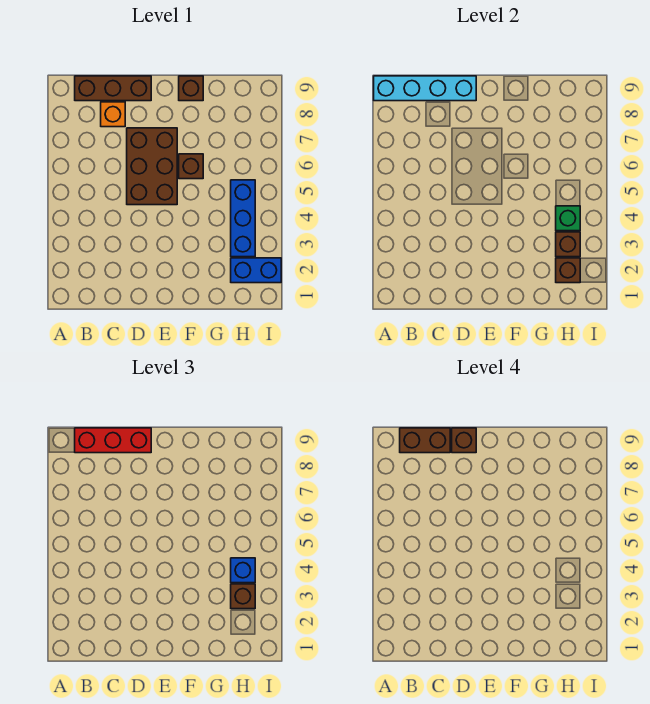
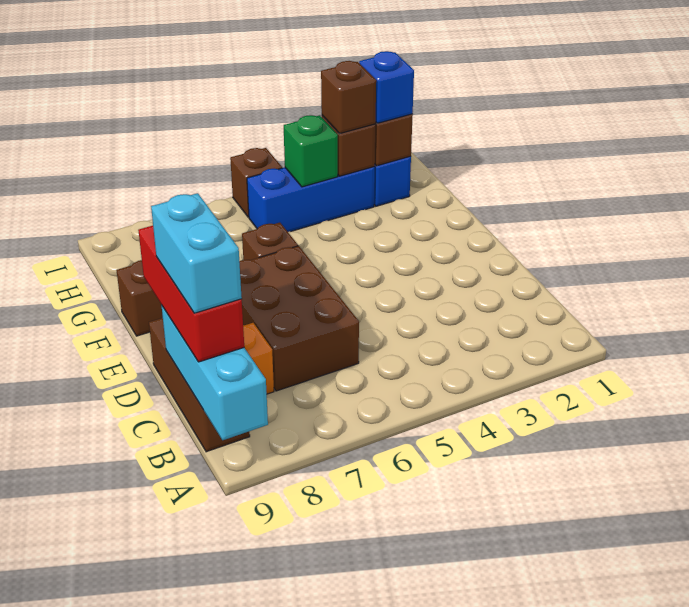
cyan 1x4 brick [374,76,476,101] -> cyan 1x3 brick [161,305,268,440]
brown 1x2 brick [400,428,450,453] -> cyan 1x2 brick [151,193,242,313]
brown 2x3 brick [127,128,177,205] -> brown 2x3 brick turned to [239,246,359,391]
brown 1x1 brick [452,428,476,453] -> brown 1x1 brick moved to [230,148,282,217]
blue 1x1 brick [231,558,255,583] -> blue 1x1 brick moved to [359,51,414,123]

